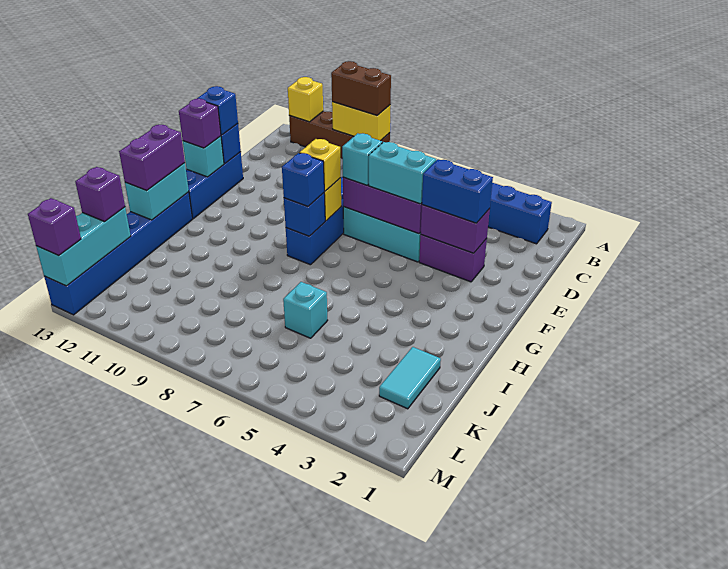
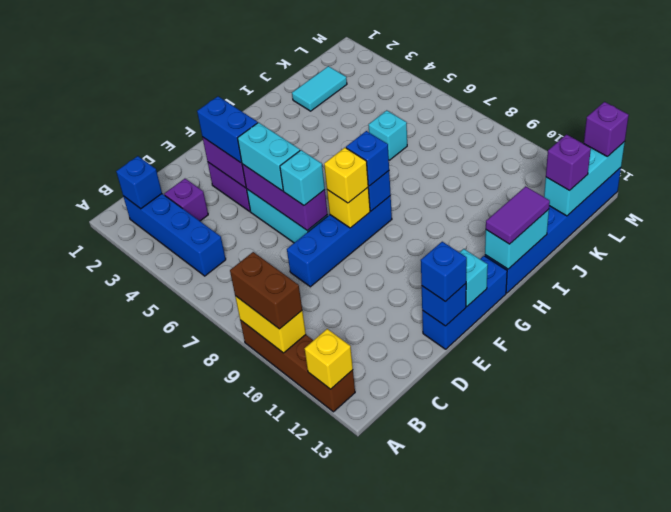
none -> blue 1x1 brick [116,156,162,209]
purple 1x1 brick [179,99,221,148] -> purple 1x1 brick moved to [164,179,208,221]
purple 1x2 brick [119,125,185,190] -> purple 1x2 tile [486,186,550,244]

